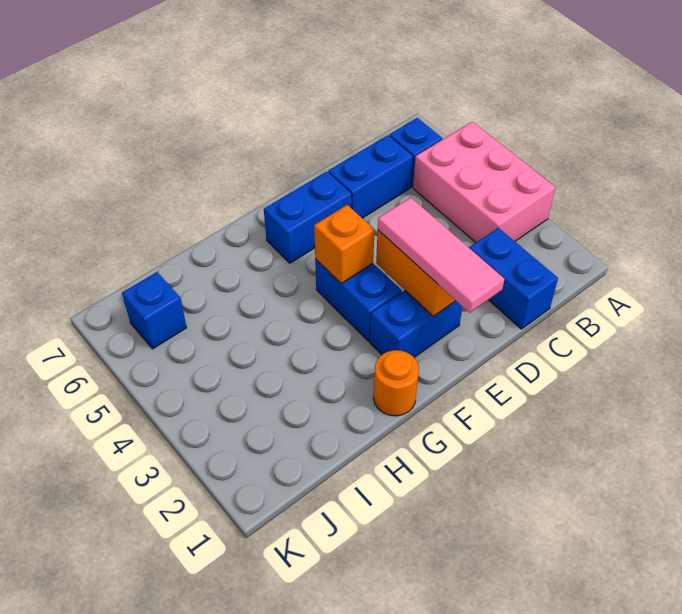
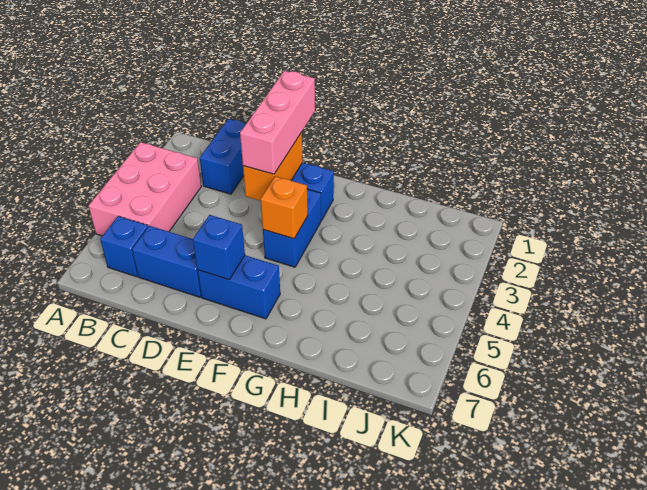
pink 1x3 tile [378,198,504,313] -> pink 1x3 brick [240,71,315,174]
orange 1x1 round brick [373,350,419,416] -> none
blue 1x1 brick [122,272,187,349] -> blue 1x1 brick moved to [193,215,245,280]

